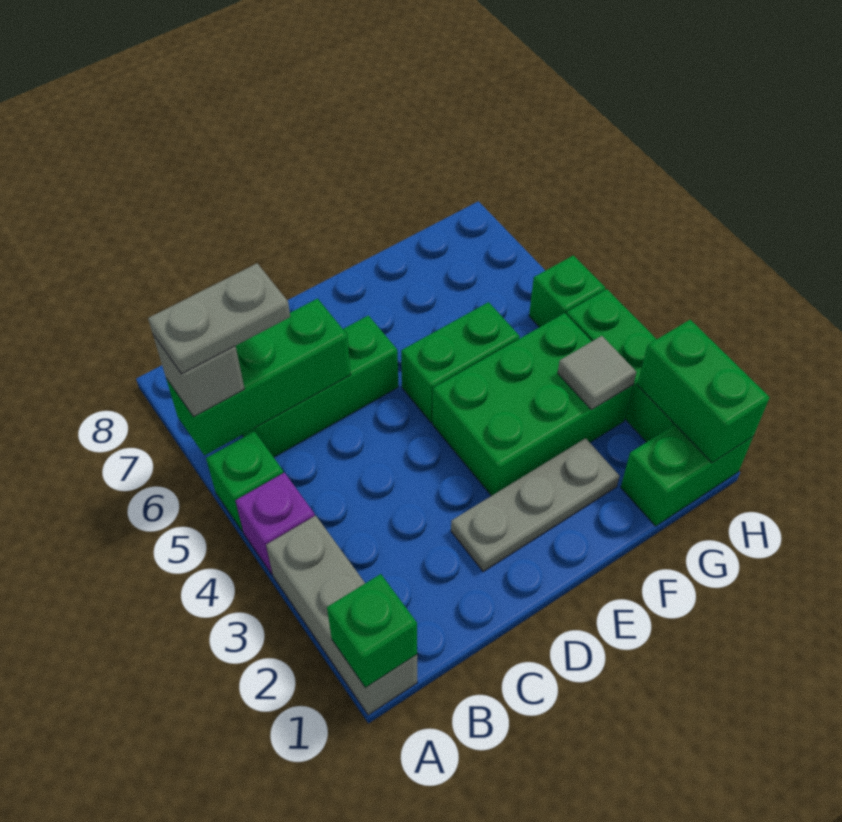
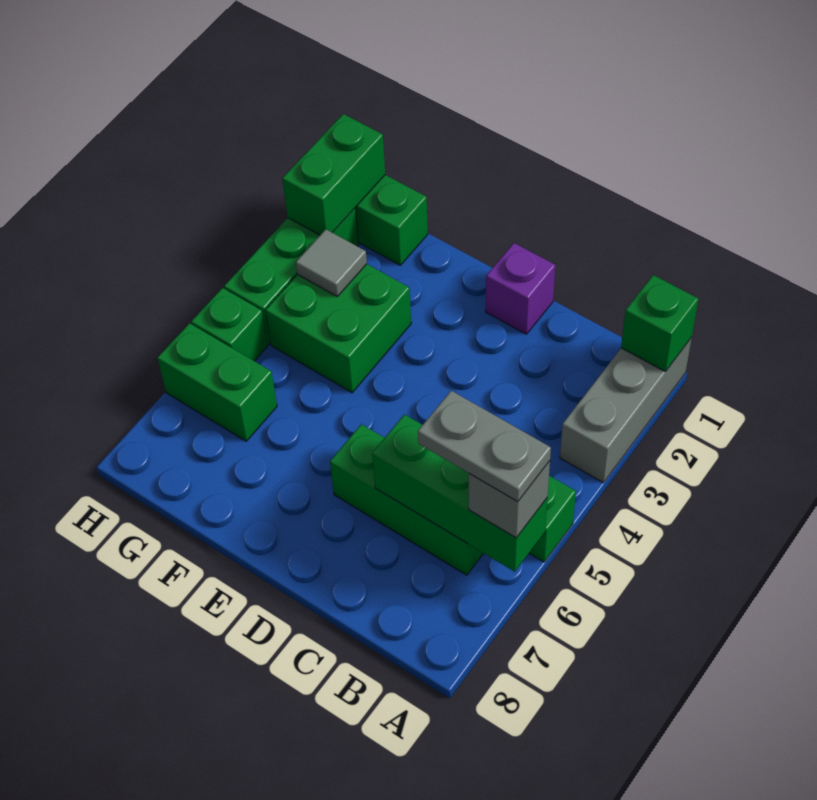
purple 1x1 brick [235,473,315,574] -> purple 1x1 brick moved to [486,243,555,334]
grey 1x3 plate [451,438,620,572] -> none
green 2x3 brick [432,313,633,496] -> green 2x2 brick [266,264,411,393]
green 1x2 brick [401,302,520,422] -> green 1x2 brick moved to [157,323,277,441]

